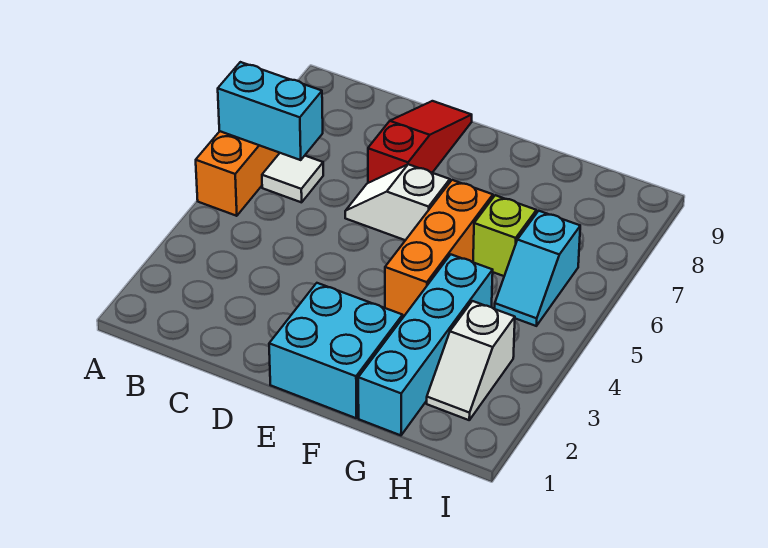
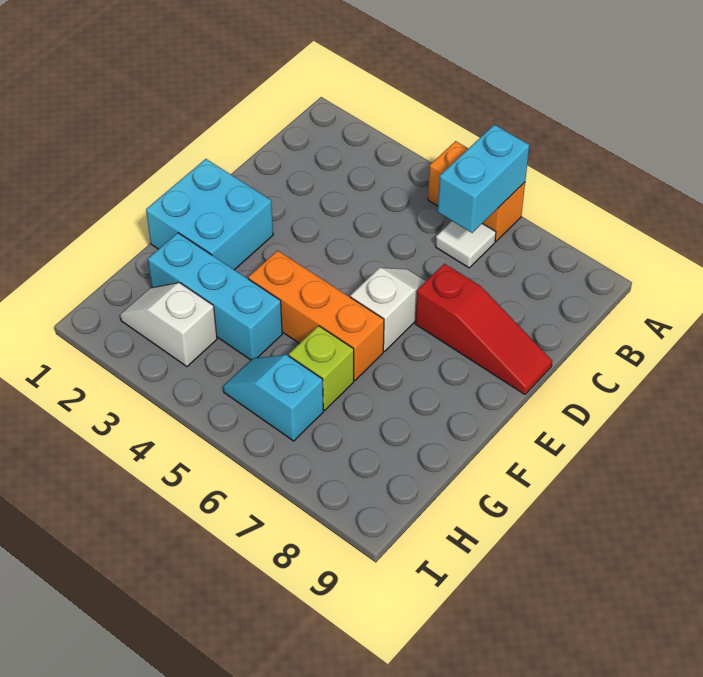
cyan 1x4 brick [358,255,493,435] -> cyan 1x3 brick [148,233,282,360]

